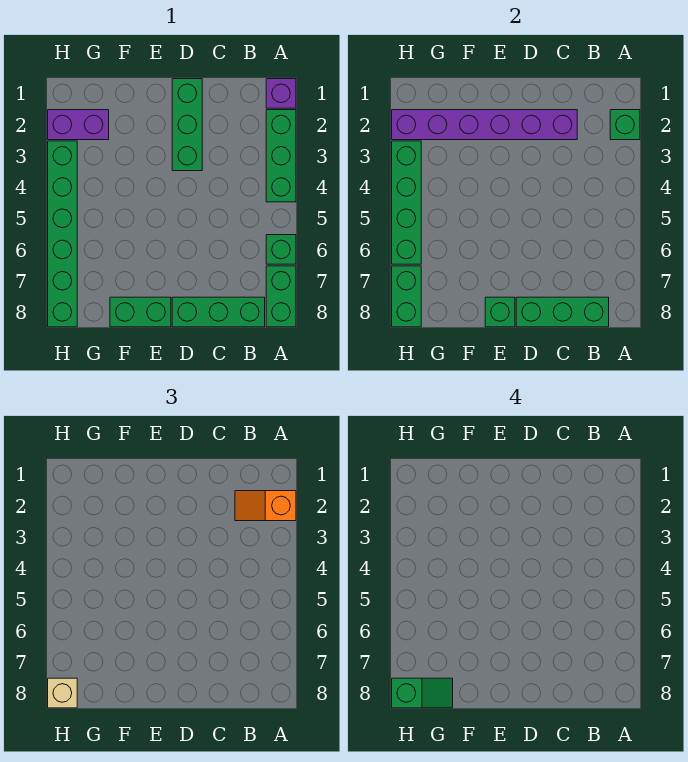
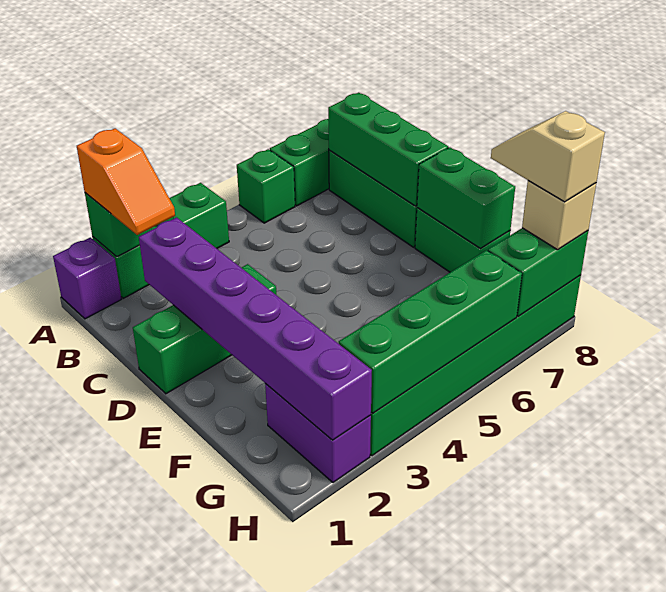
green 1x1 brick [485,297,515,327] -> green 1x2 brick [417,147,515,249]
green 1x2 slope [392,678,453,708] -> tan 1x2 slope [491,111,605,202]

